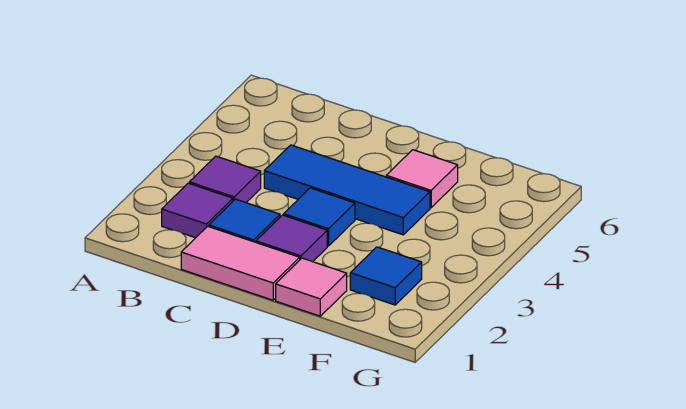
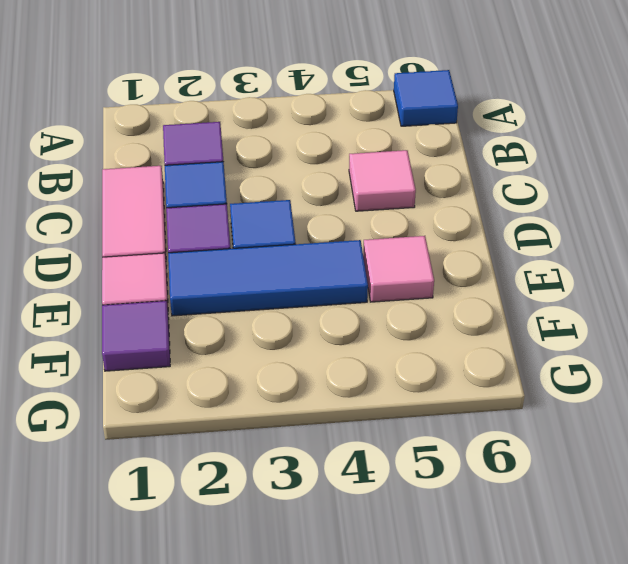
purple 1x1 tile [189,156,261,203] -> purple 1x1 tile moved to [102,301,170,371]
blue 1x3 tile [264,145,430,235] -> blue 1x3 tile turned to [168,240,368,316]
none -> pink 1x1 tile [349,150,416,211]
blue 1x1 tile [350,247,422,305] -> blue 1x1 tile moved to [394,70,458,126]

